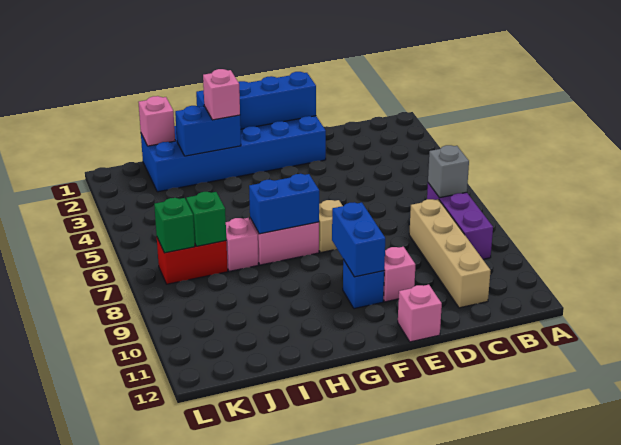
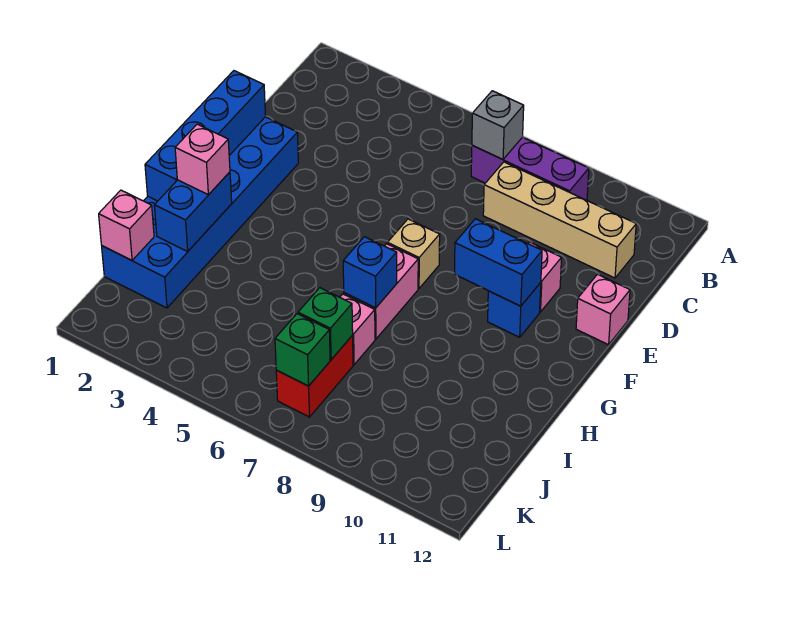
blue 1x2 brick [249,174,319,234] -> blue 1x1 brick [343,237,397,308]

